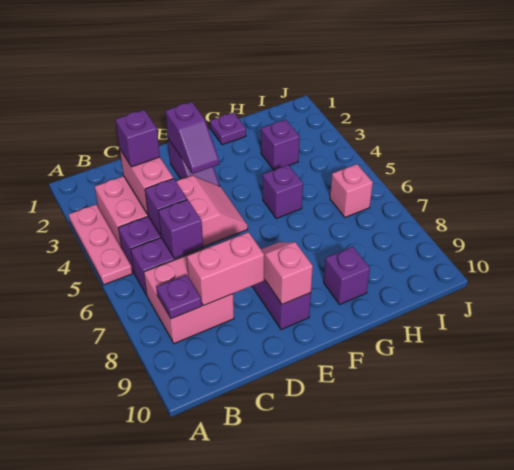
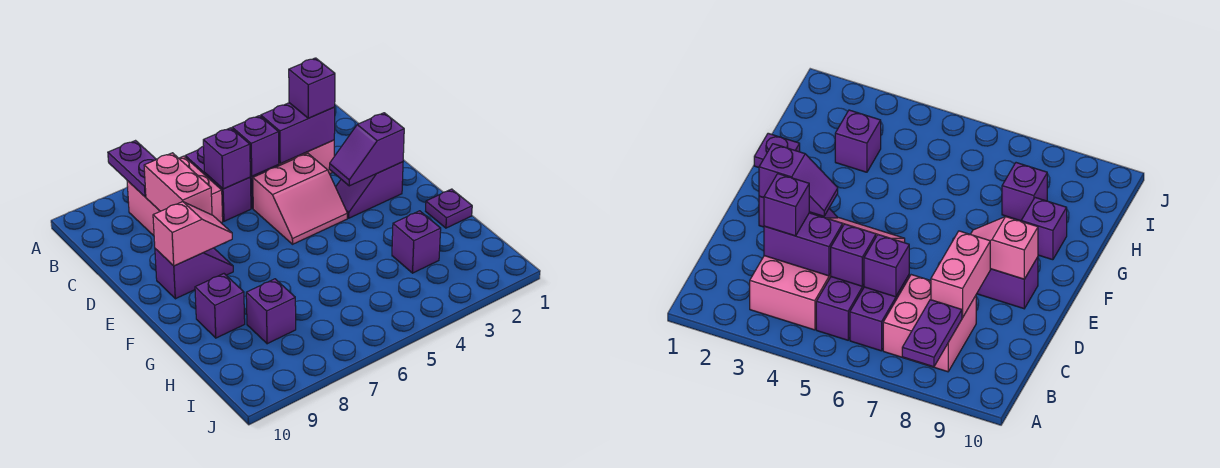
pink 1x3 plate [69,205,132,285] -> none
purple 1x1 plate [156,275,202,319] -> purple 1x2 plate [108,141,156,197]
pink 1x2 brick [120,150,173,215] -> purple 1x2 brick [261,103,335,164]
purple 1x1 brick [263,165,303,218] -> purple 1x1 brick moved to [246,279,296,344]
pink 1x1 brick [330,164,373,217] -> none

